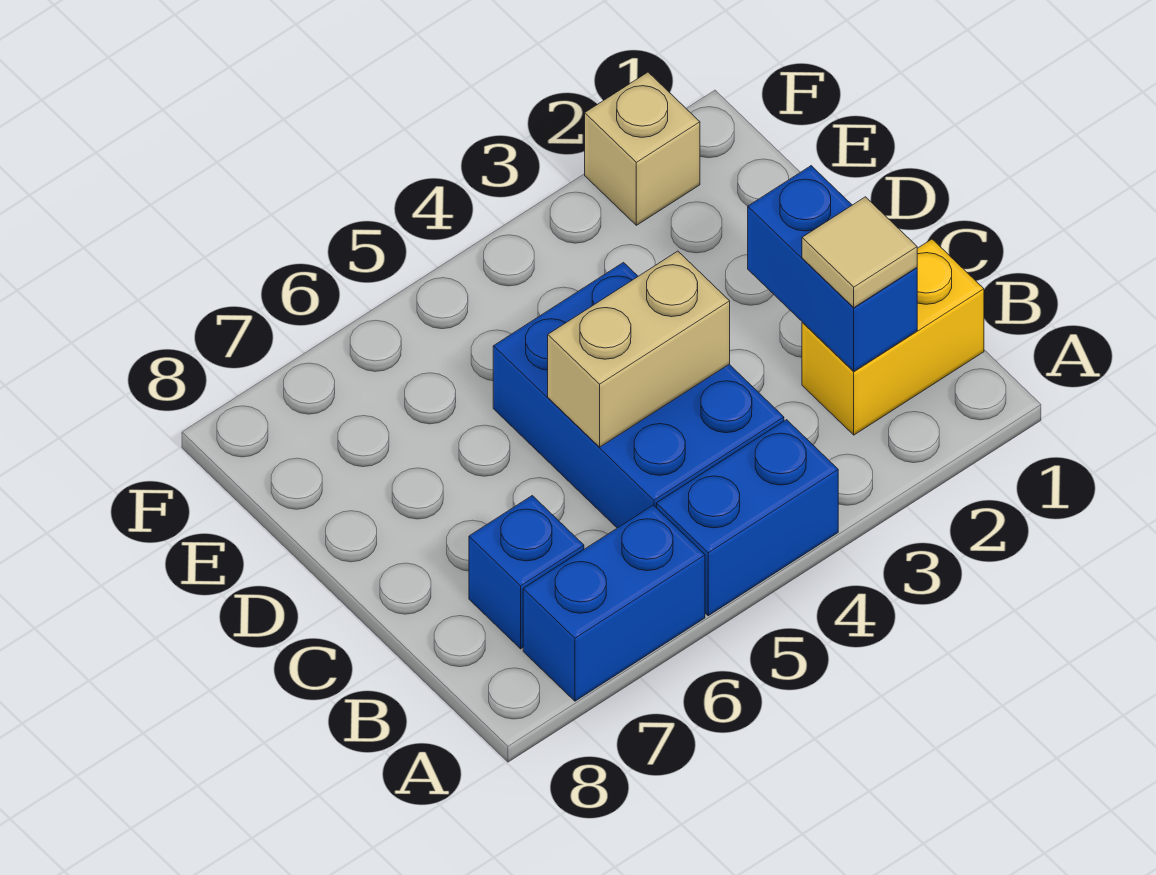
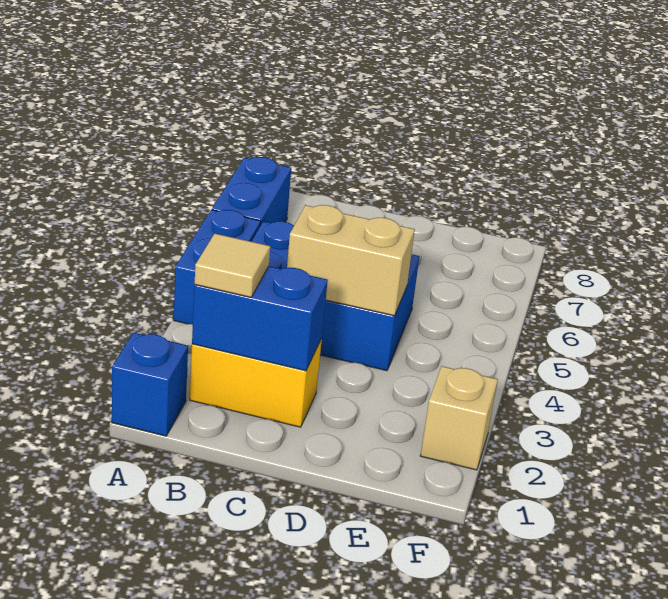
yellow 1x2 brick [802,239,984,435] -> yellow 1x2 brick turned to [190,339,322,427]
blue 1x1 brick [469,496,584,649] -> blue 1x1 brick moved to [112,333,188,436]
tan 1x2 brick [548,251,730,447] -> tan 1x2 brick turned to [287,205,415,316]

